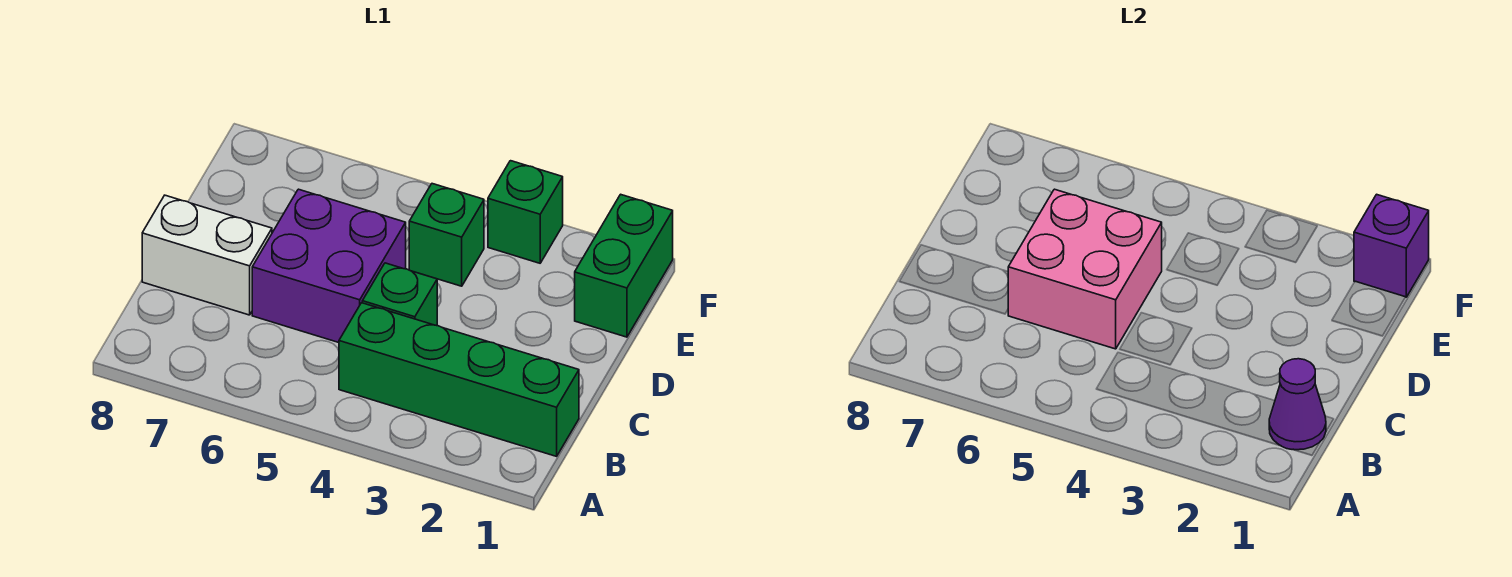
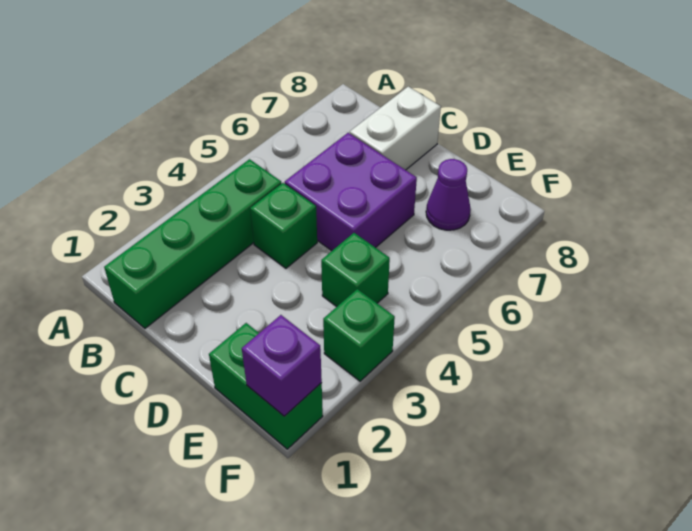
purple 1x1 cone [1269,359,1326,450] -> purple 1x1 cone moved to [426,159,471,230]
pink 2x2 brick [1008,189,1162,349] -> none

